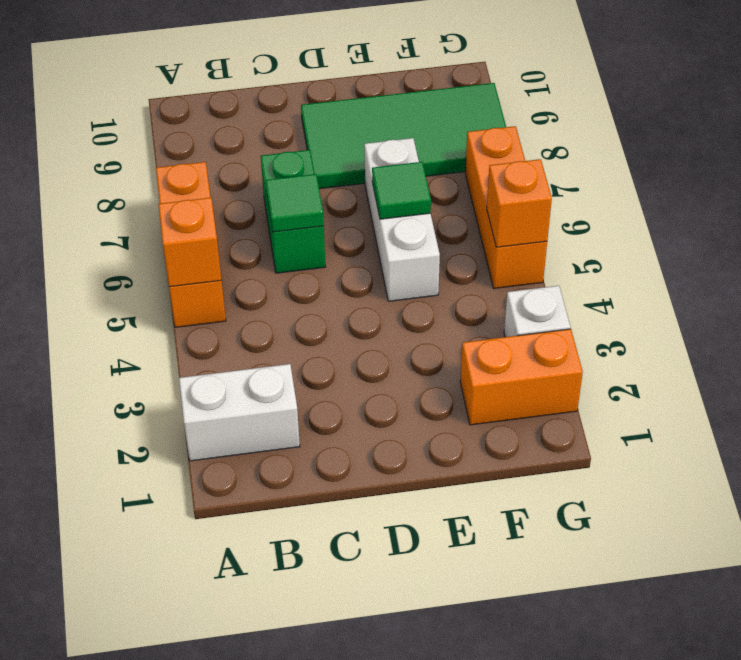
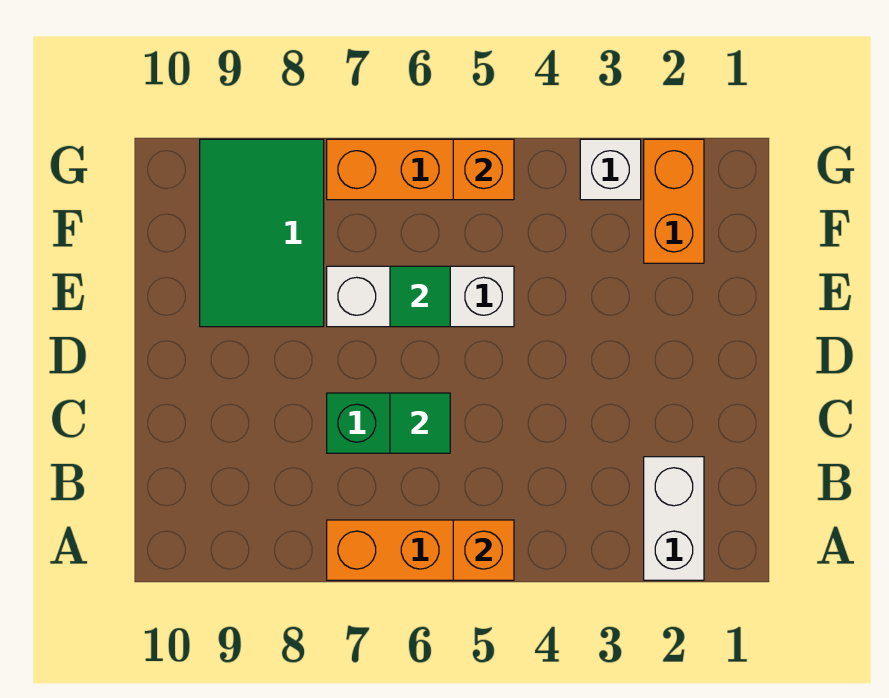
green 2x4 tile [301,83,506,189] -> green 2x3 tile [200,139,324,327]

